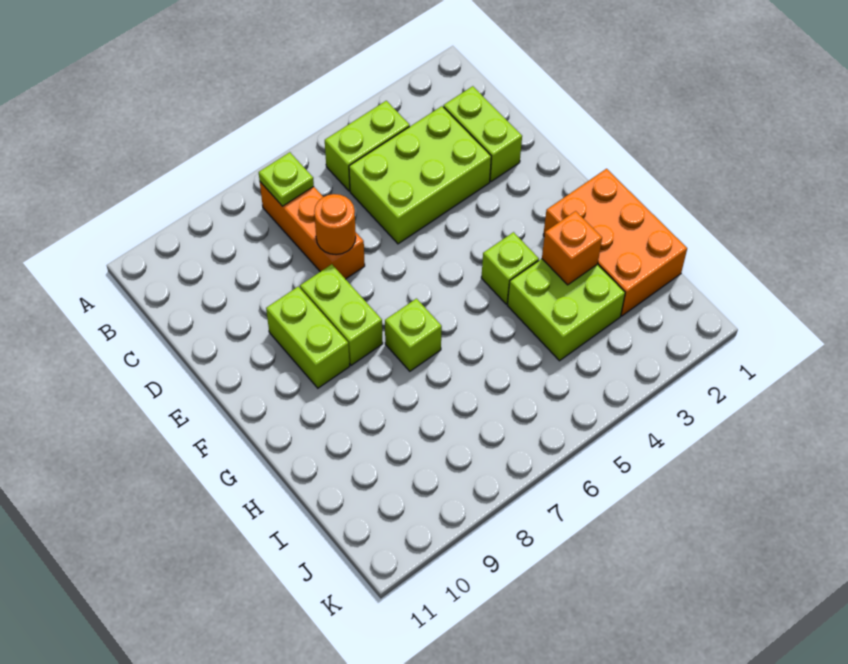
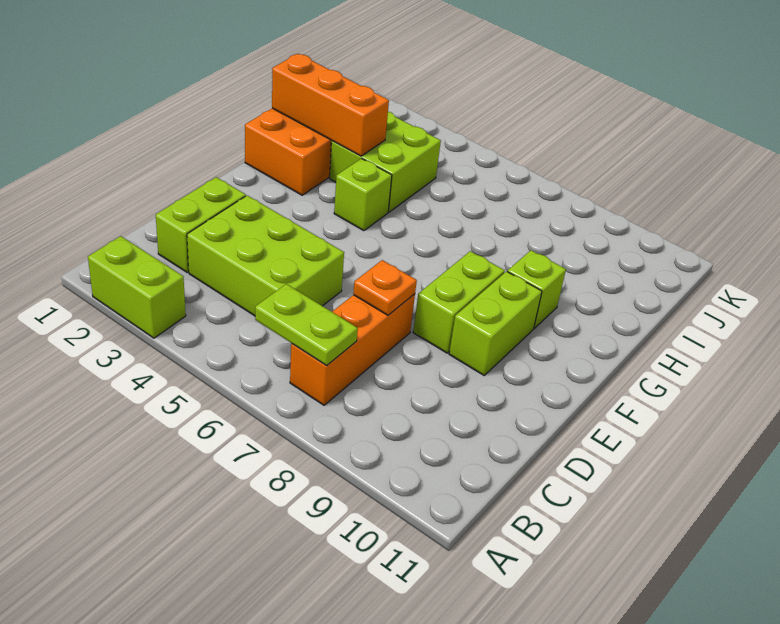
lime 1x2 brick [325,101,410,191] -> lime 1x2 brick moved to [88,236,186,338]
lime 1x1 plate [259,152,314,206] -> lime 1x2 plate [255,284,358,365]
orange 1x1 round brick [314,194,356,255] -> orange 1x1 plate [353,260,417,315]
lime 1x1 brick [385,299,442,371] -> lime 1x1 brick moved to [507,250,566,328]
orange 1x1 brick [542,211,602,285] -> orange 1x3 brick [272,54,389,156]

